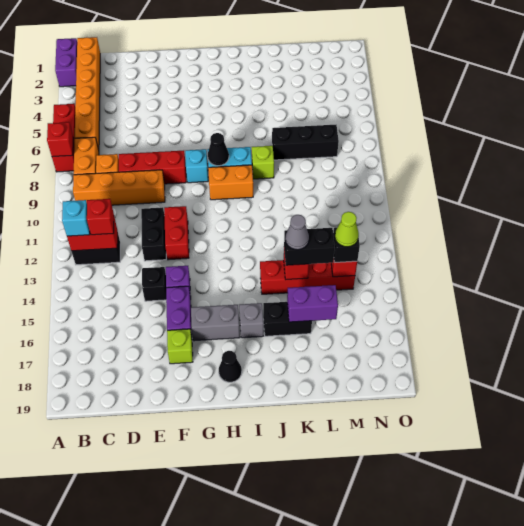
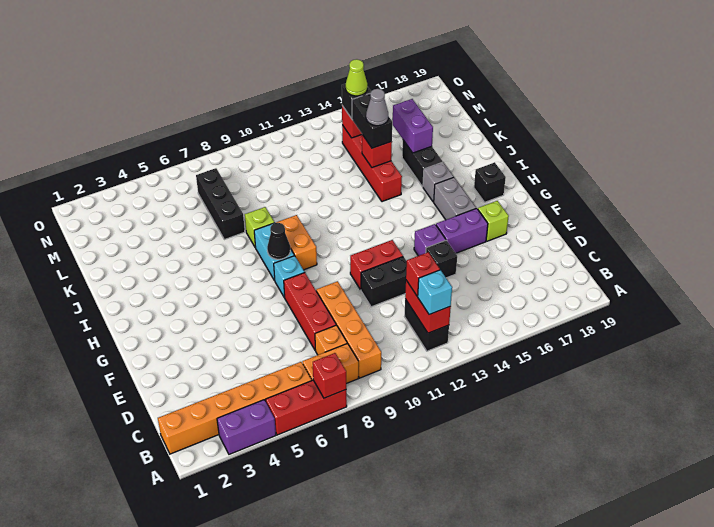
purple 1x2 brick [55,38,77,87] -> purple 1x2 brick moved to [217,400,276,454]
black 1x1 cone [219,351,242,382] -> black 1x1 brick [474,162,506,202]

